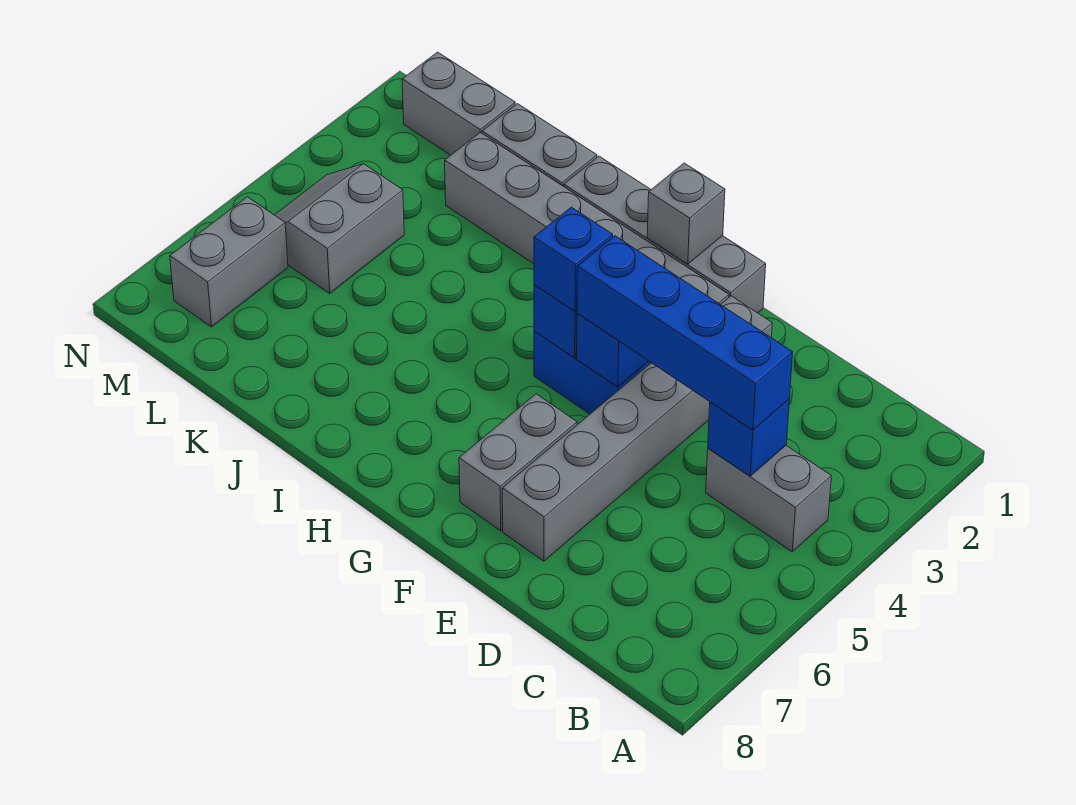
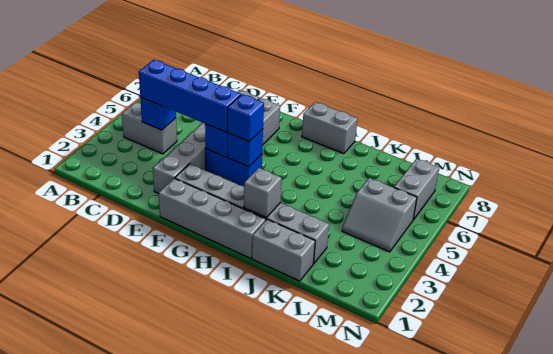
grey 1x1 brick [647,163,725,264] -> grey 1x1 brick moved to [244,168,282,218]
grey 1x2 brick [402,52,515,155] -> grey 1x2 brick moved to [302,102,357,154]
grey 2x2 slope [275,164,404,293] -> grey 2x2 slope turned to [342,178,417,252]

